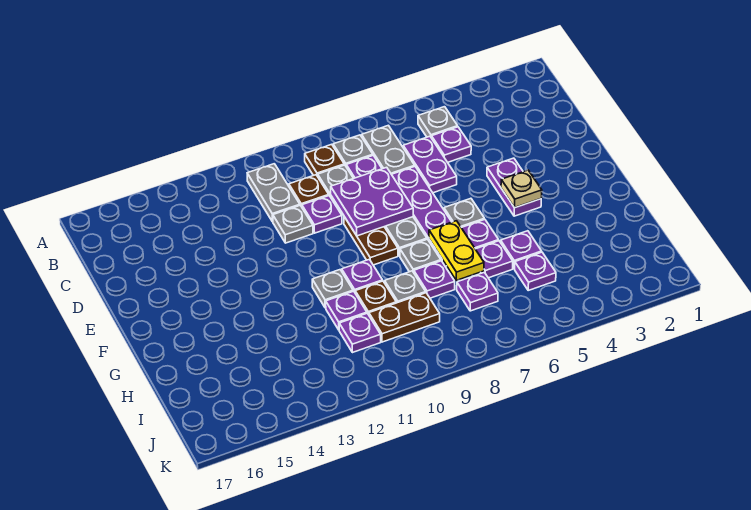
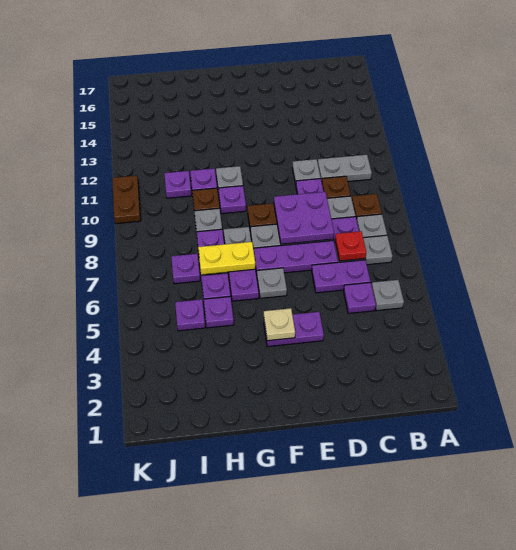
none -> red 1x1 plate [335,231,366,261]
brown 1x2 plate [369,293,440,342] -> brown 1x2 plate moved to [112,176,141,224]

